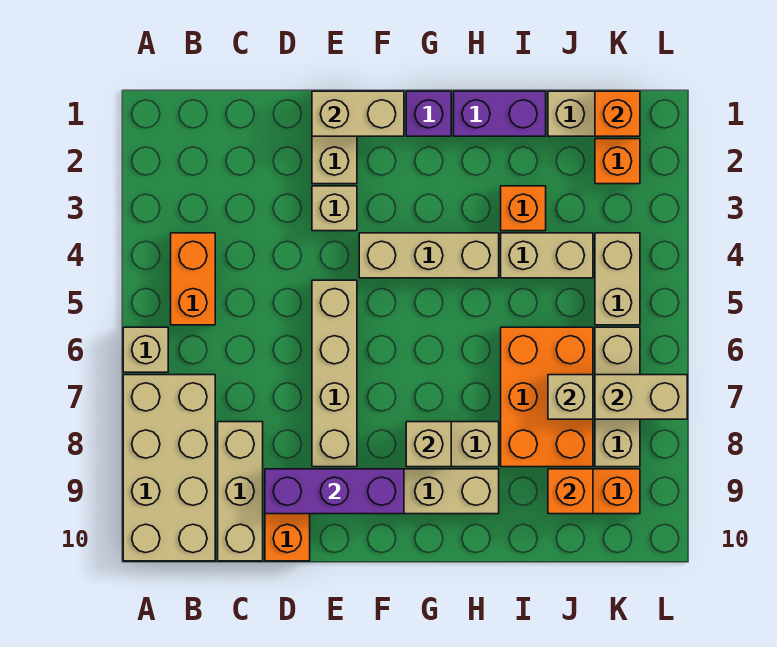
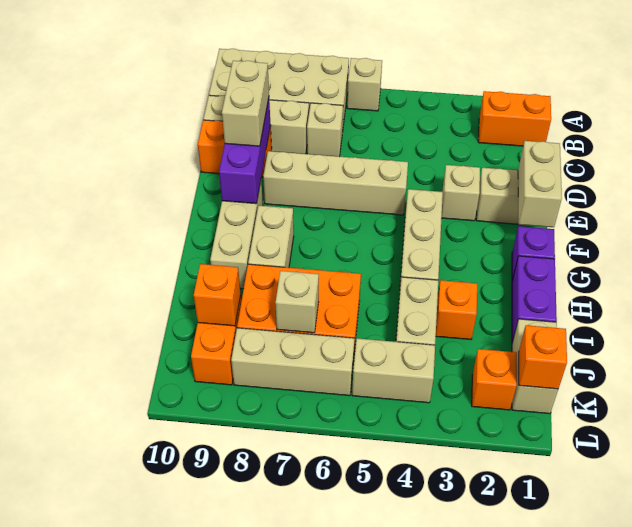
orange 1x2 brick [171,233,215,325] -> orange 1x2 brick moved to [478,91,551,146]
tan 1x1 brick [406,422,451,467] -> tan 1x1 brick moved to [307,103,343,157]
tan 1x2 brick [595,375,687,419] -> tan 1x2 brick moved to [222,61,269,146]

